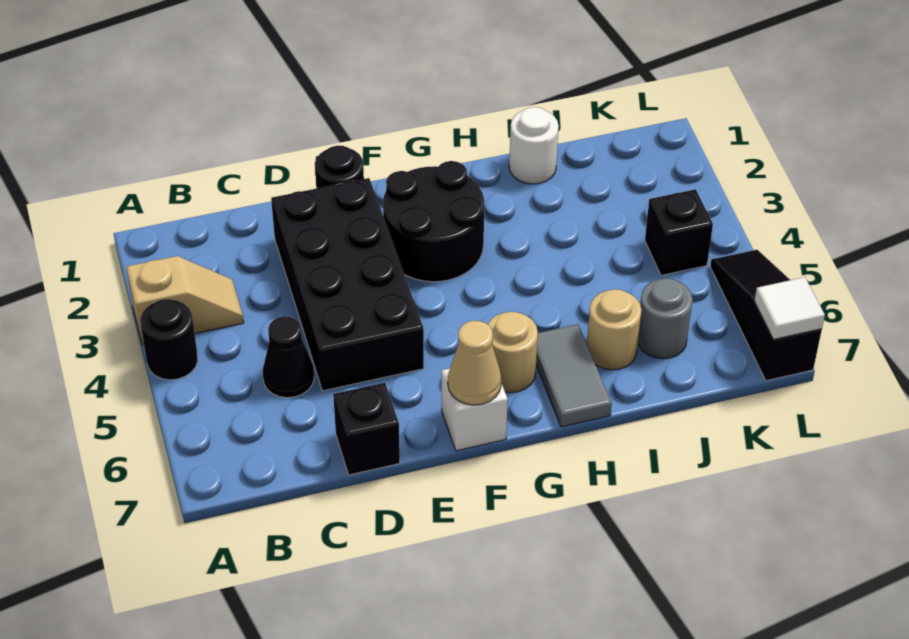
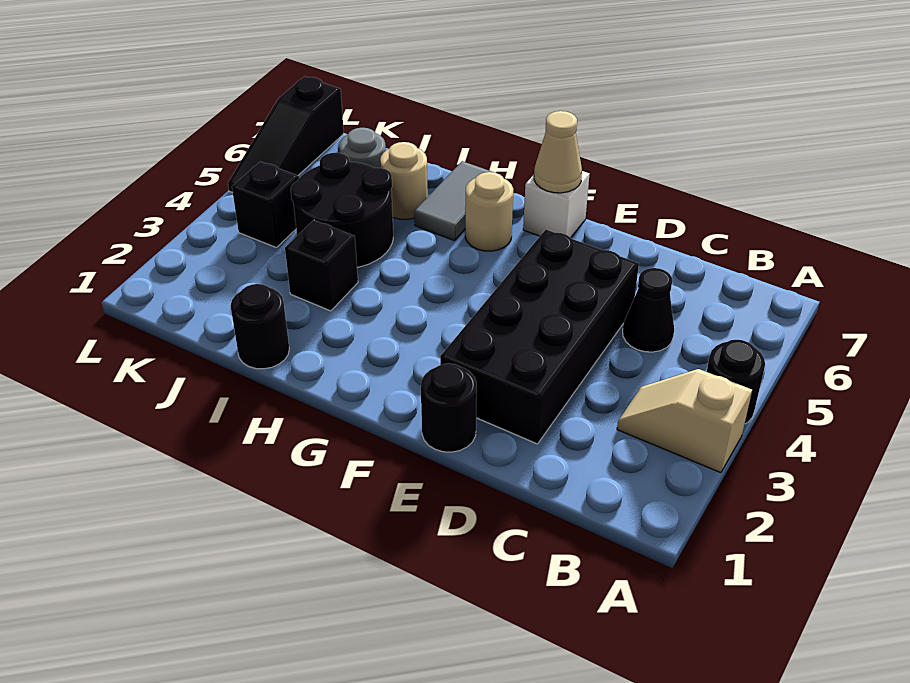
black 1x1 brick [333,383,400,475] -> black 1x1 brick moved to [285,220,358,311]
black 2x2 round brick [383,161,484,282] -> black 2x2 round brick moved to [291,153,393,267]
white 1x1 round brick [509,107,559,184] -> black 1x1 round brick [230,284,289,369]
white 1x1 tile [754,277,825,339] -> none

